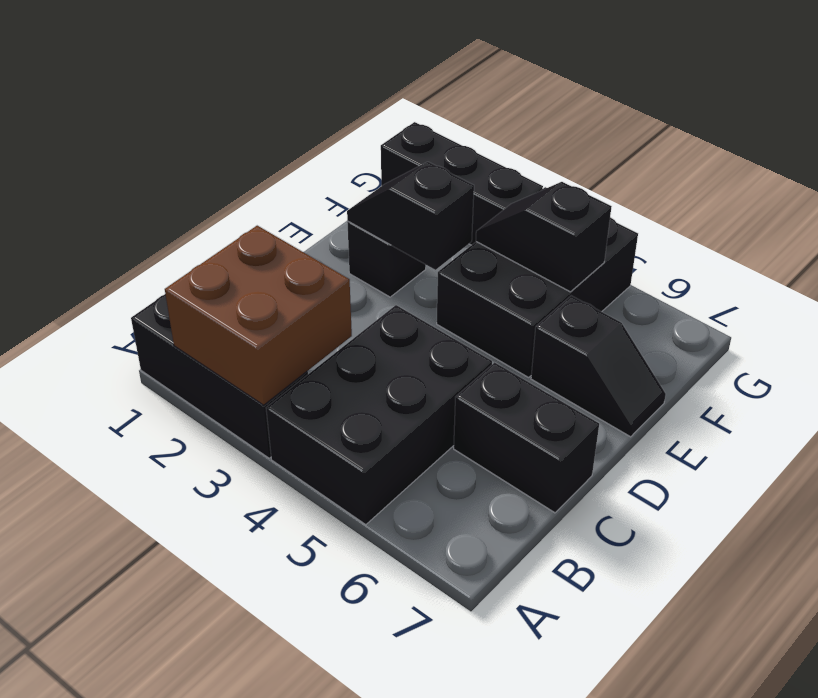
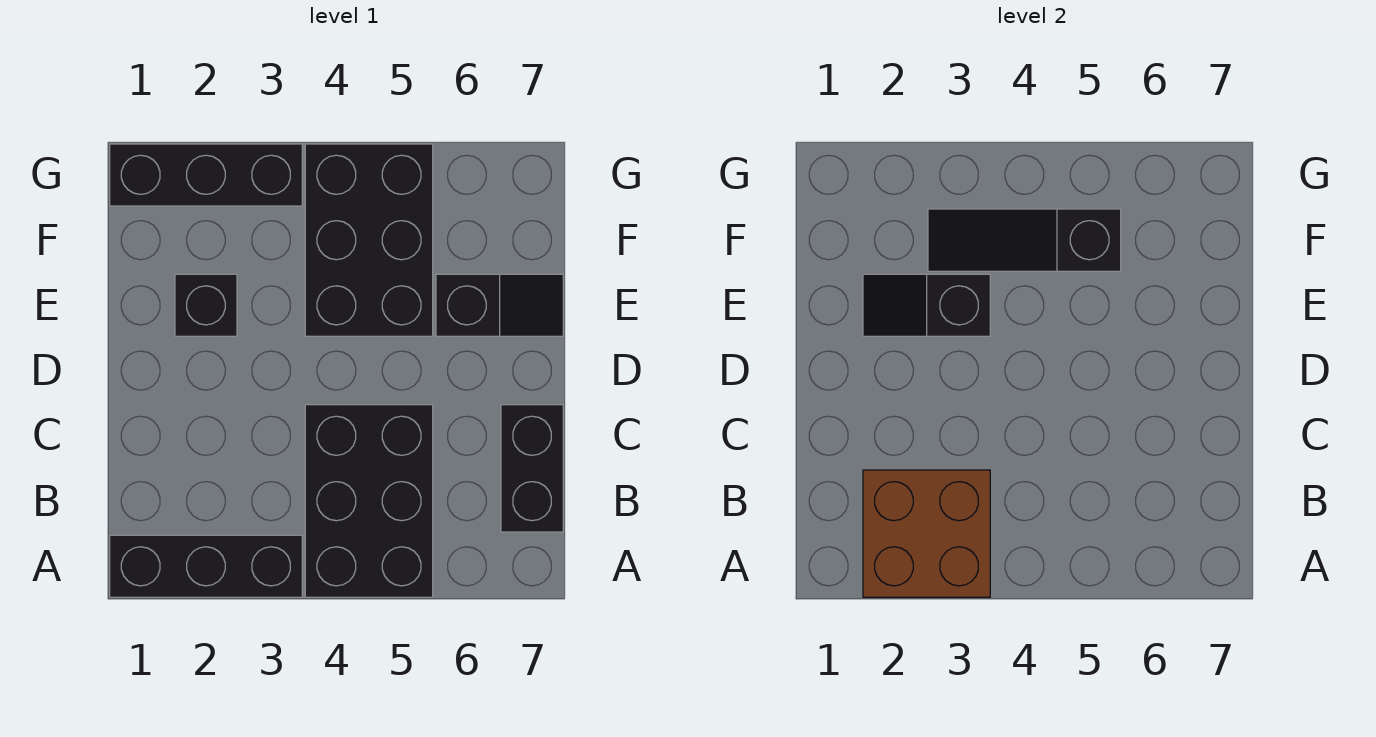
black 1x2 brick [454,362,599,513] -> black 1x2 brick turned to [501,405,563,532]
black 1x2 slope [476,182,612,292] -> black 1x3 slope [928,209,1121,271]

